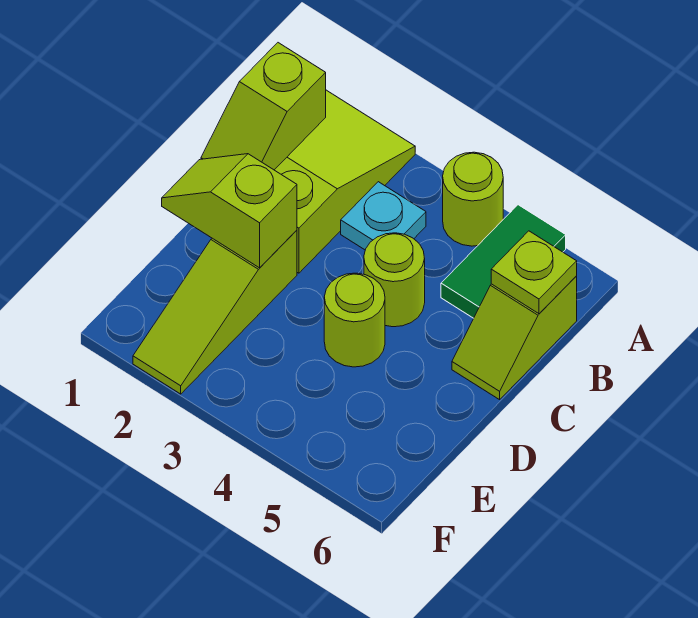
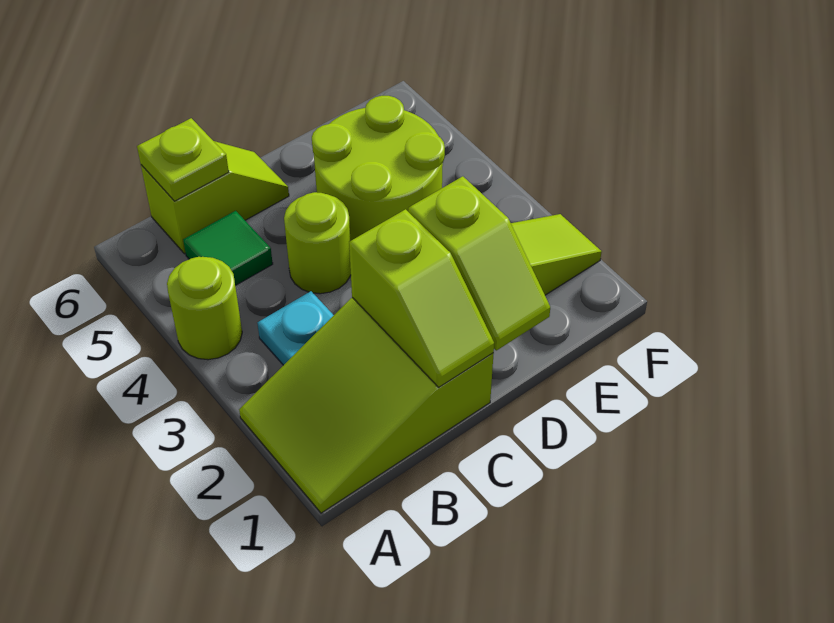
green 1x2 tile [441,205,566,318] -> green 1x1 tile [183,211,273,286]
lime 1x2 slope [201,43,326,170] -> lime 1x2 slope turned to [349,209,494,387]
lime 1x1 round brick [324,273,385,367] -> lime 2x2 round brick [312,96,445,240]

